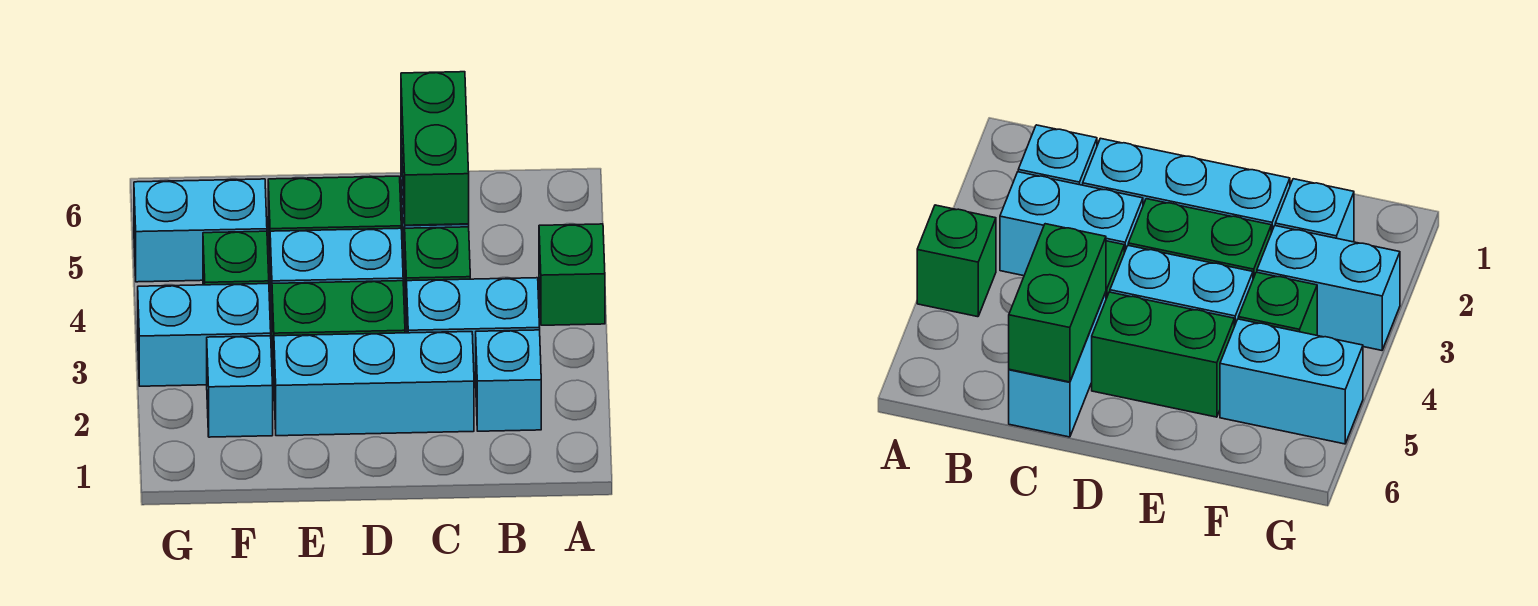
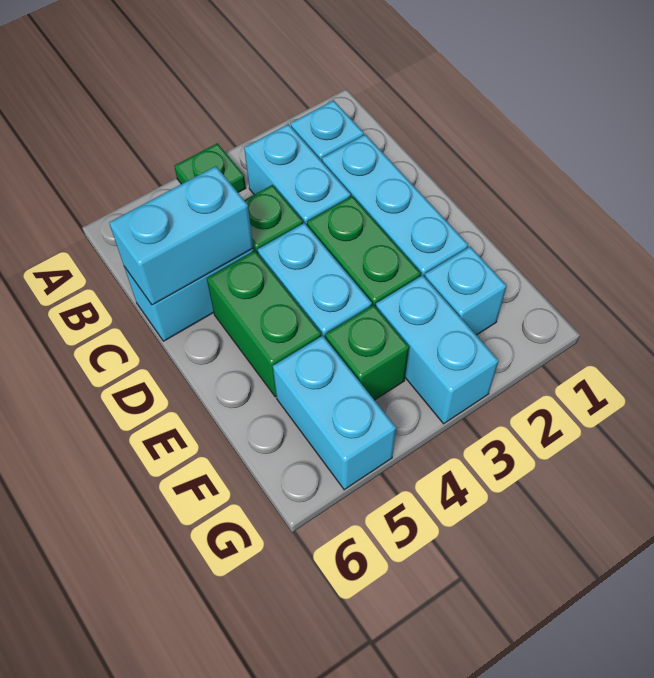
green 1x1 brick [539,224,605,325] -> green 1x1 plate [174,143,246,192]
green 1x2 brick [401,72,469,225] -> cyan 1x2 brick [109,166,253,305]

